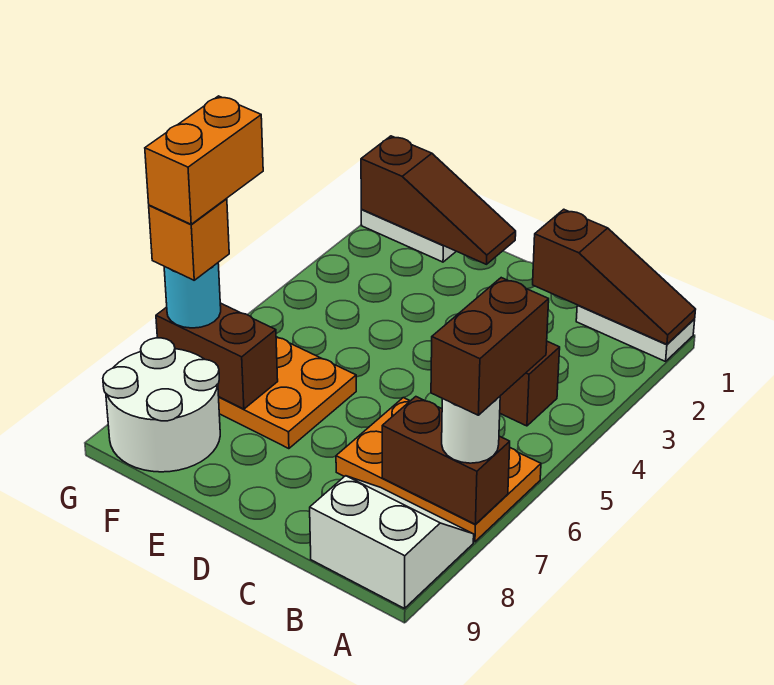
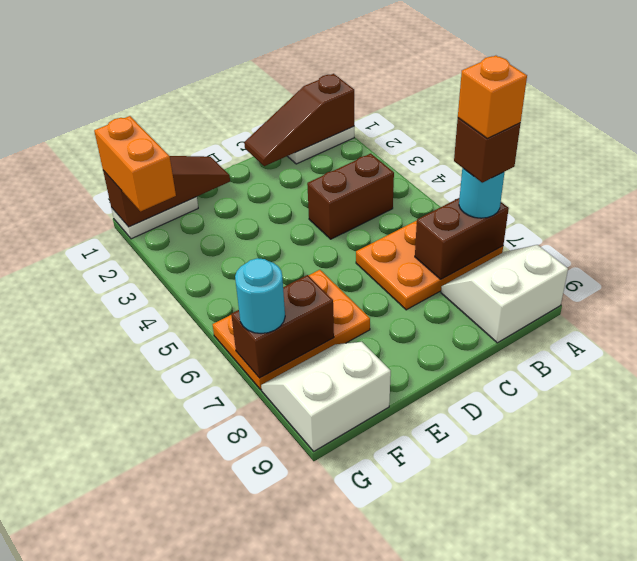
brown 1x3 slope [533,209,696,344] -> brown 1x3 slope turned to [244,74,354,166]
brown 1x2 brick [431,278,549,415] -> brown 1x1 brick [454,118,520,183]
white 1x1 round brick [442,397,500,463] -> cyan 1x1 round brick [459,168,505,218]
white 2x2 round brick [103,338,220,472] -> white 2x2 slope [261,342,391,451]
orange 1x2 brick [145,96,263,224] -> orange 1x2 brick moved to [94,116,176,211]
orange 1x1 brick [149,199,229,280] -> orange 1x1 brick moved to [458,56,527,139]

